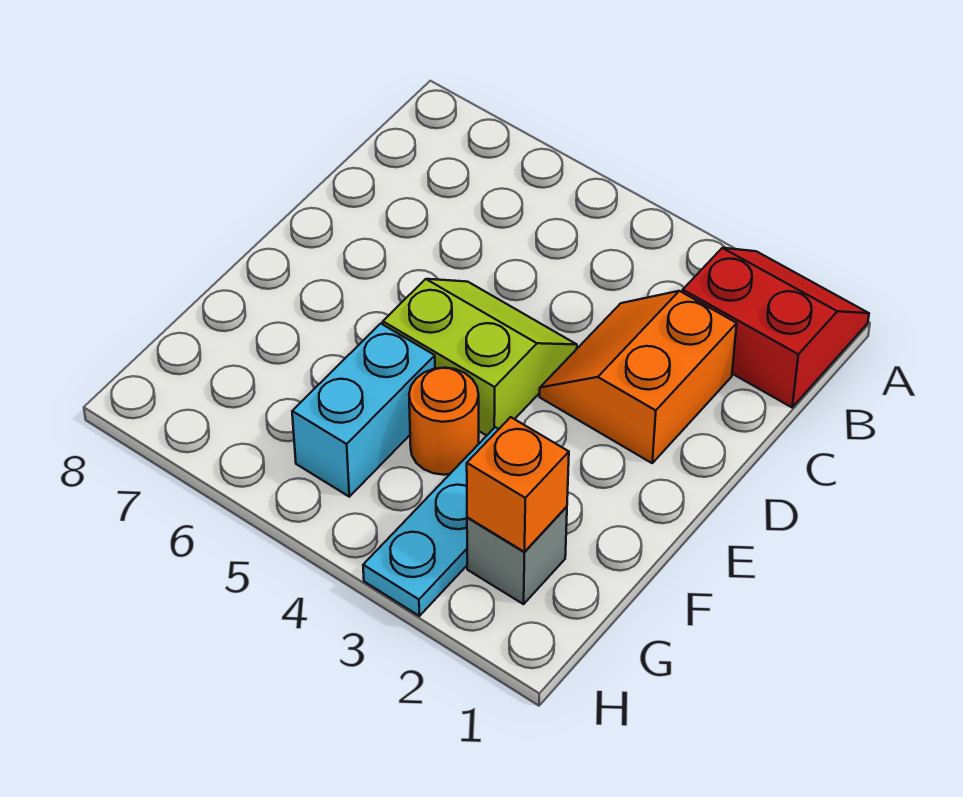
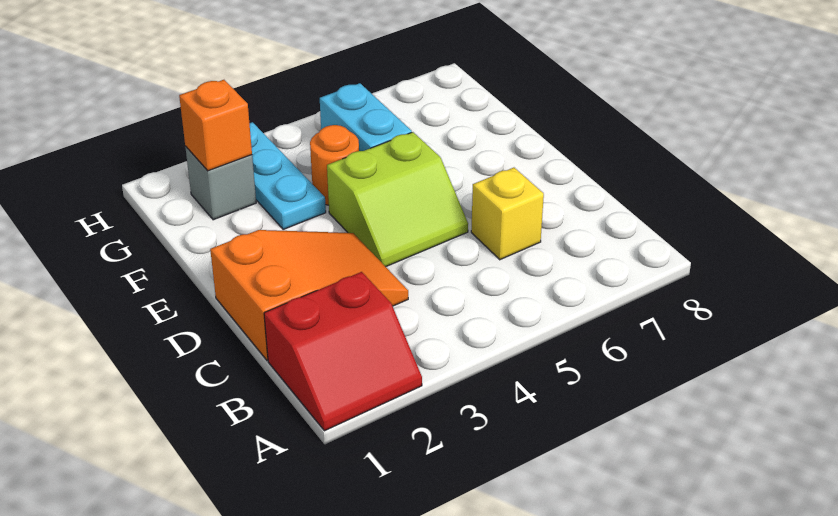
orange 2x2 slope [540,291,737,463] -> orange 2x3 slope [210,230,408,361]
none -> yellow 1x1 brick [471,168,544,260]

